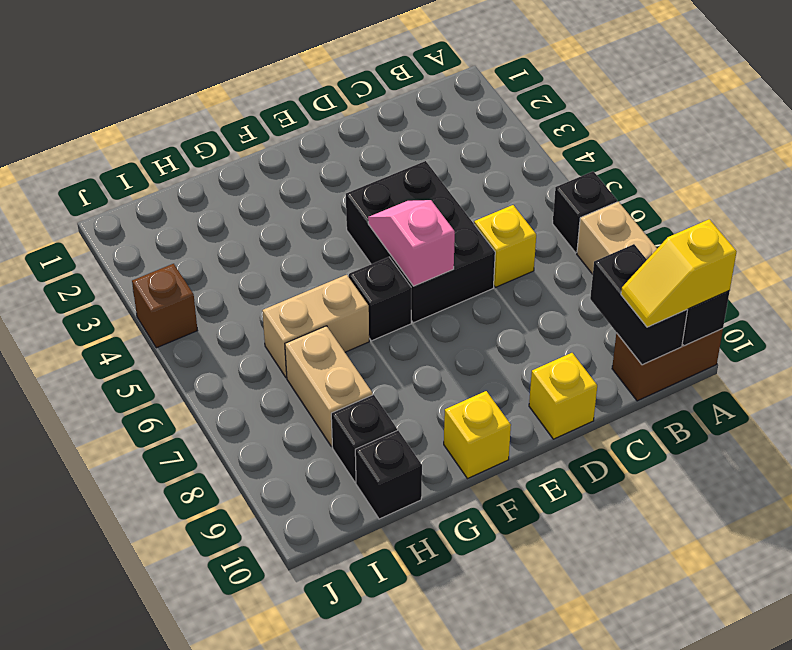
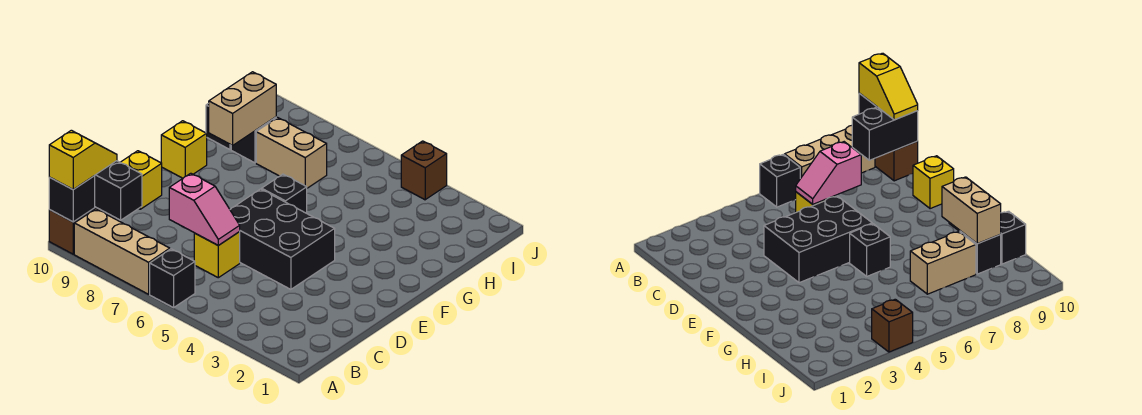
pink 1x2 slope [368,200,455,286] -> pink 1x2 slope moved to [169,173,240,245]
tan 1x2 brick [262,275,369,378] -> tan 1x2 brick moved to [209,72,276,145]

